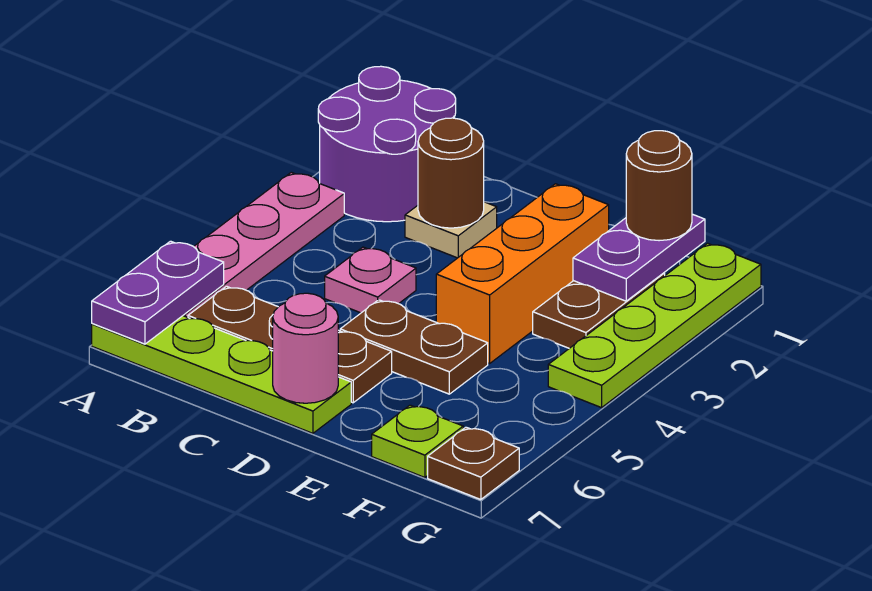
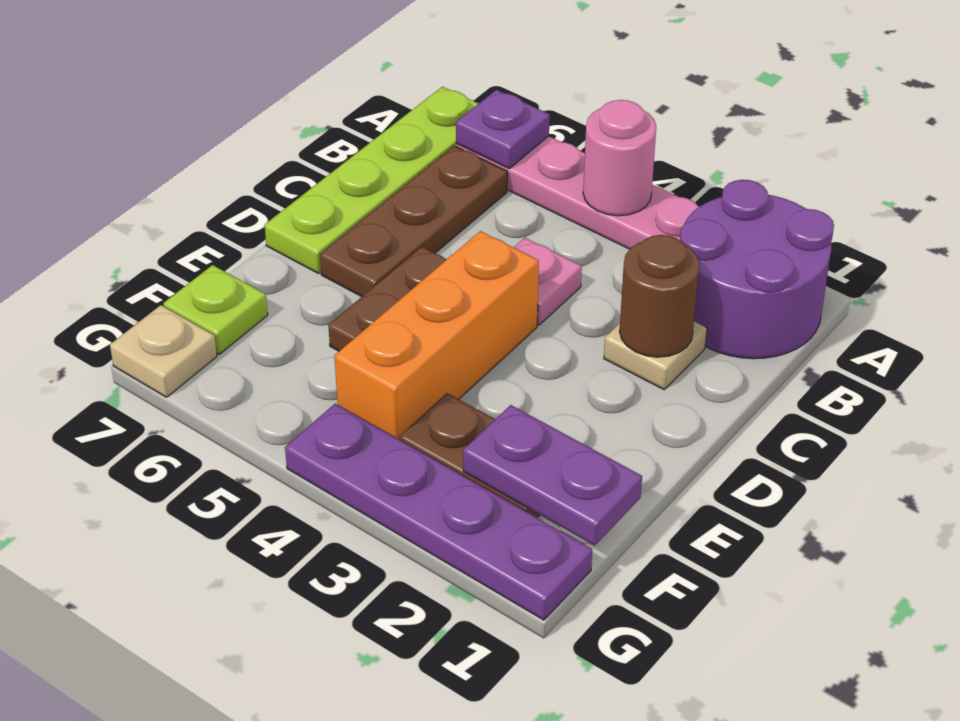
purple 1x2 plate [92,241,224,344] -> purple 1x1 plate [456,90,550,168]
pink 1x1 round brick [273,293,338,403] -> pink 1x1 round brick moved to [583,100,656,216]
orange 1x3 brick [436,184,609,363] -> orange 1x3 brick turned to [334,231,539,439]
brown 1x1 round brick [626,131,692,241] -> none
lime 1x4 plate [548,243,761,408] -> purple 1x4 plate [285,404,592,620]
brown 1x1 plate [428,427,519,500] -> tan 1x1 plate [110,305,217,397]

